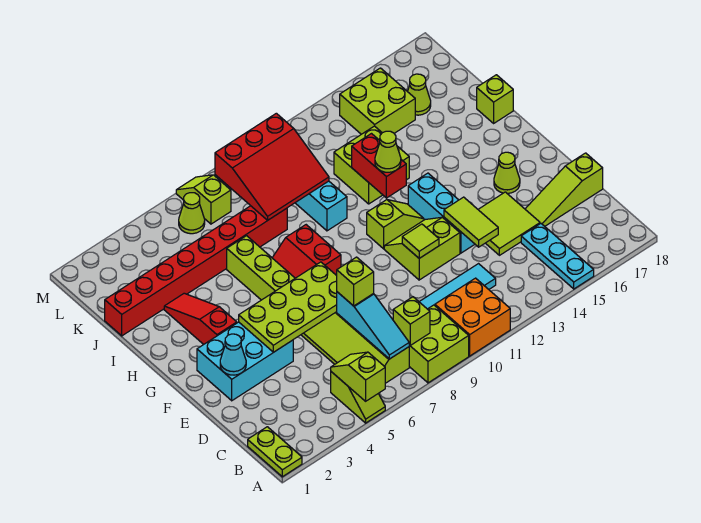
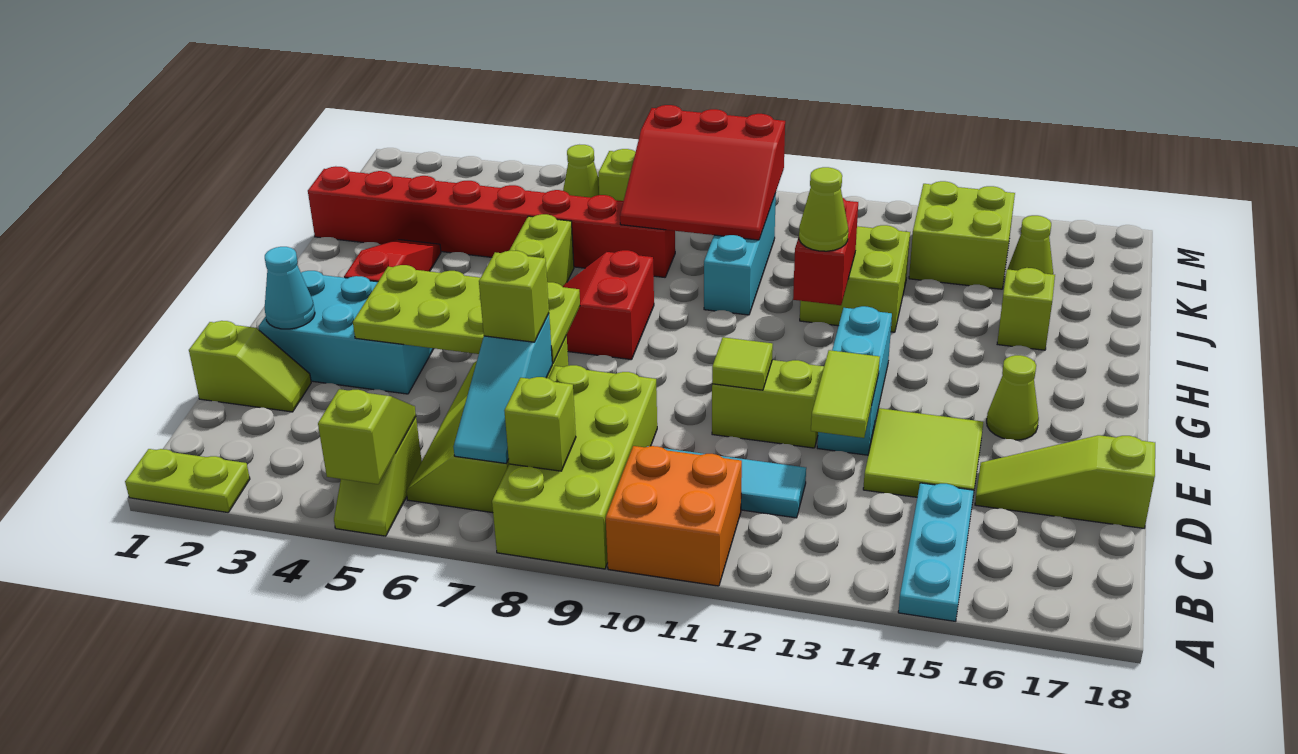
lime 1x2 plate [248,427,302,477] -> lime 1x2 plate turned to [125,449,250,512]
lime 2x2 brick [409,305,469,383] -> lime 2x4 brick [492,365,657,569]
lime 1x2 slope [367,200,424,249] -> lime 1x2 slope moved to [189,321,311,412]
lime 1x1 brick [477,75,513,123] -> lime 1x1 brick moved to [997,268,1055,350]

